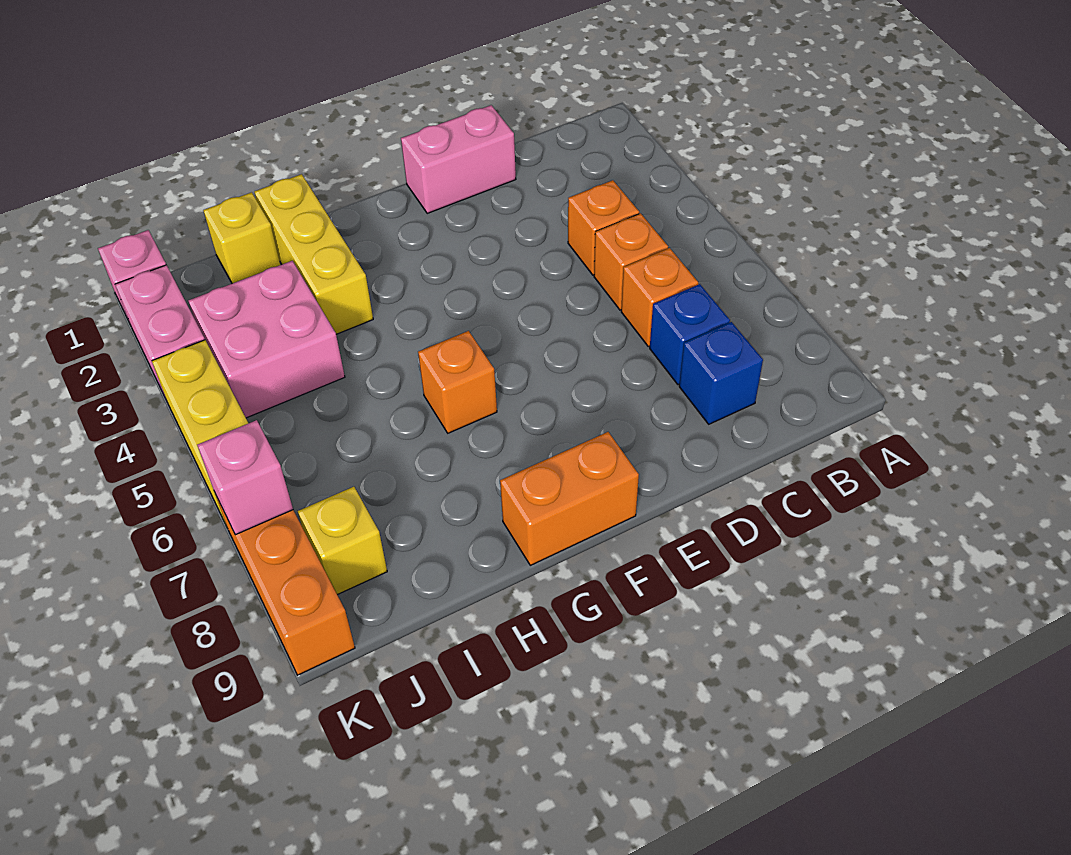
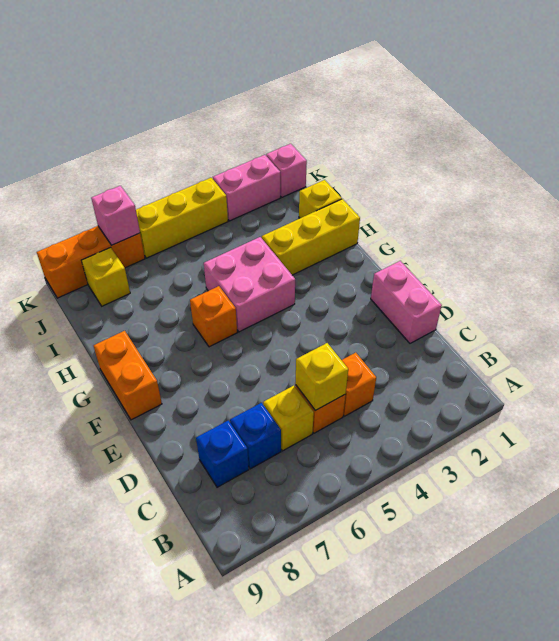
none -> yellow 1x1 brick [295,343,348,411]
orange 1x1 brick [621,248,698,346] -> yellow 1x1 brick [263,386,314,451]
pink 2x2 brick [188,261,345,418] -> pink 2x2 brick moved to [204,237,295,332]

